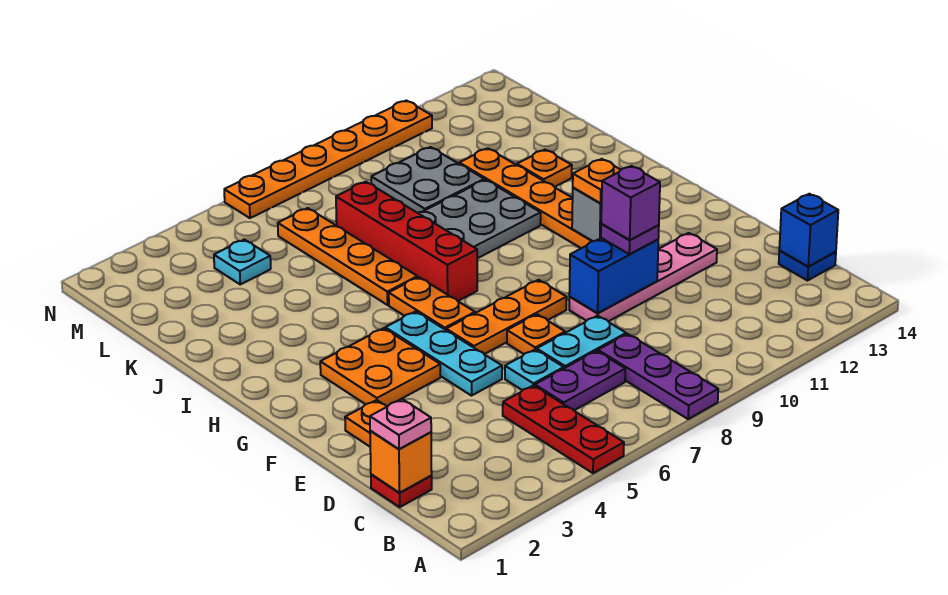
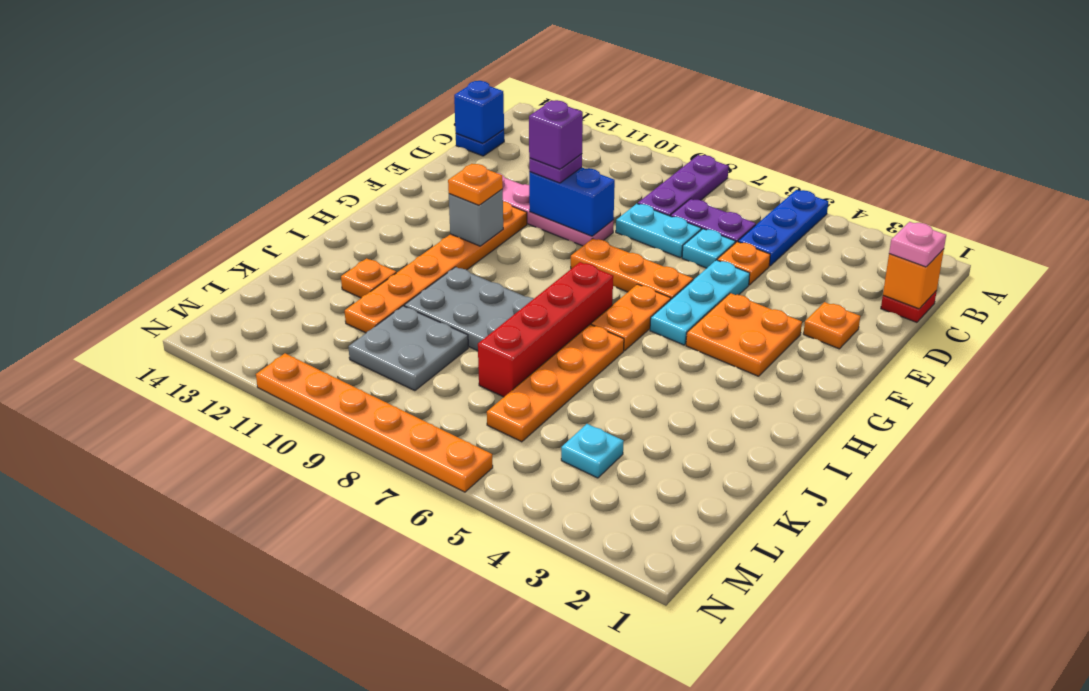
red 1x3 plate [503,385,624,473] -> blue 1x3 plate [738,190,828,266]
orange 1x1 plate [507,314,565,354] -> orange 1x1 plate moved to [717,242,770,285]

